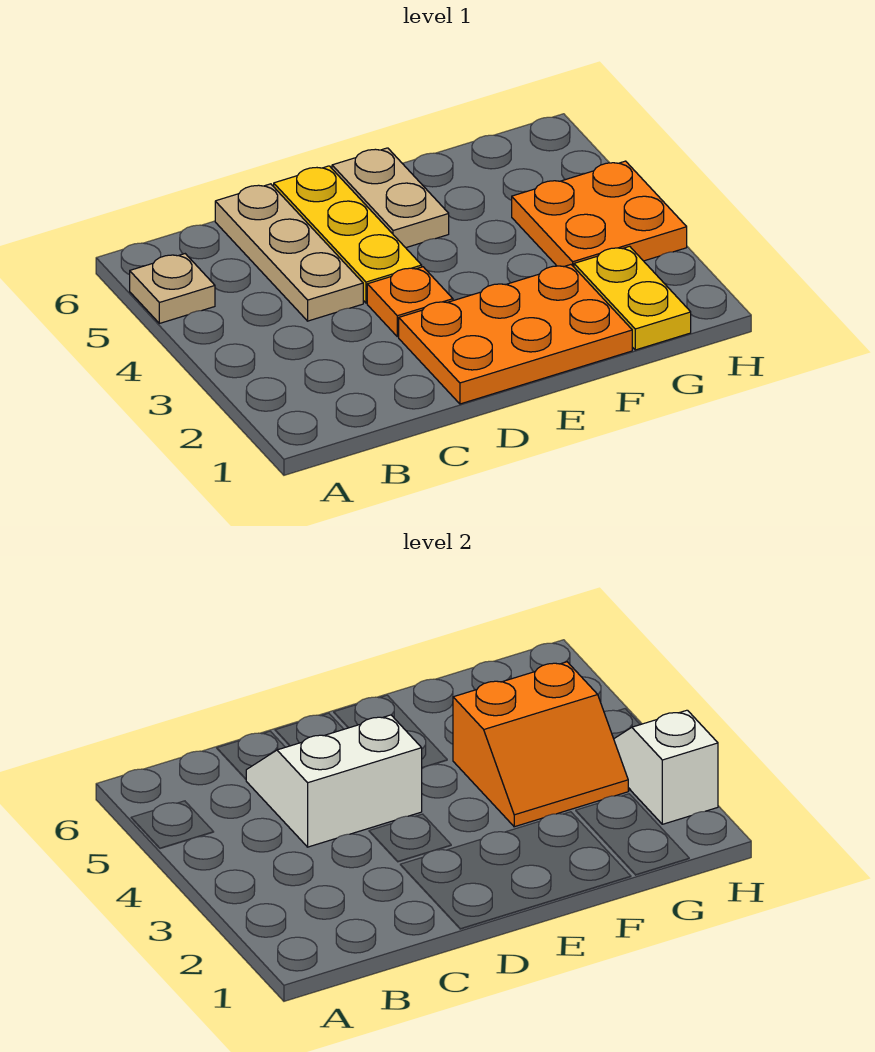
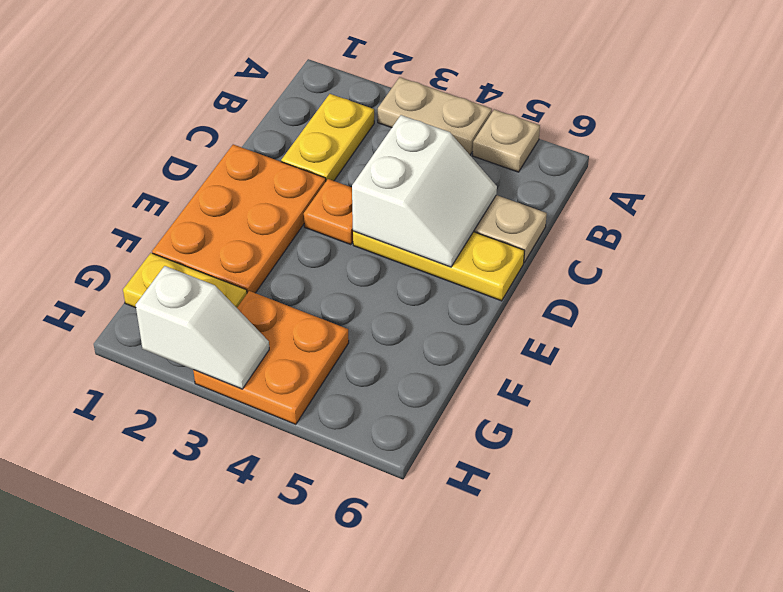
none -> yellow 1x2 plate [281,94,374,181]
tan 1x2 plate [332,148,449,248] -> tan 1x2 plate moved to [378,77,492,155]
orange 2x2 slope [453,662,628,827] -> none

